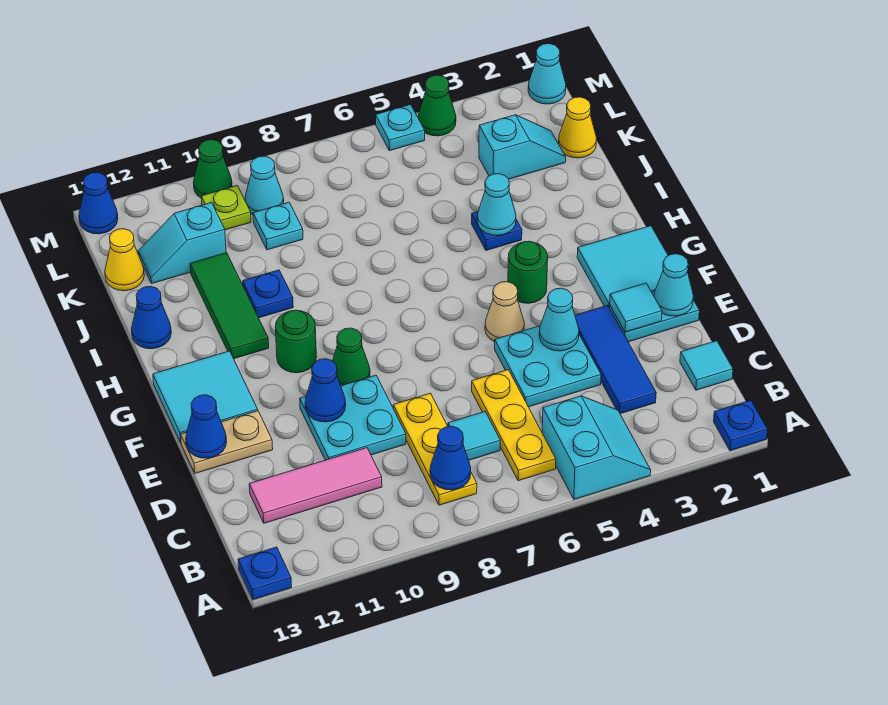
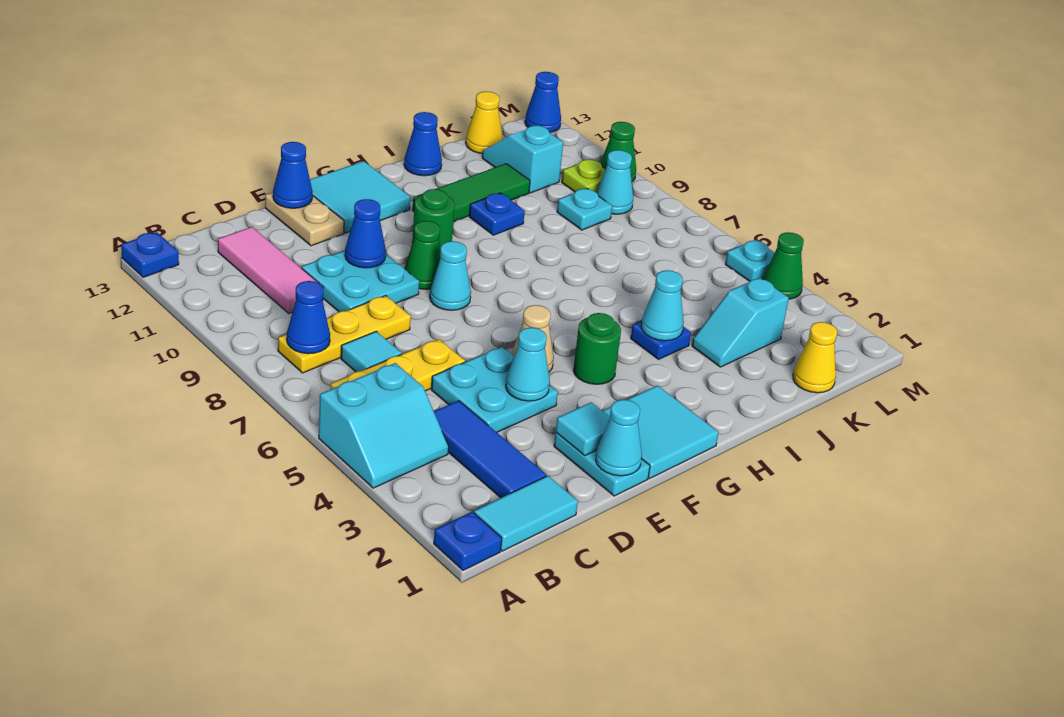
cyan 1x1 tile [680,341,733,390] -> cyan 1x2 tile [474,476,578,551]
blue 1x3 tile [575,305,656,414] -> blue 1x3 tile turned to [434,401,546,498]
cyan 1x2 slope [479,115,566,179] -> cyan 1x2 slope turned to [692,278,789,367]
cyan 1x1 cone [528,44,566,104] -> cyan 1x1 cone moved to [430,241,471,310]

